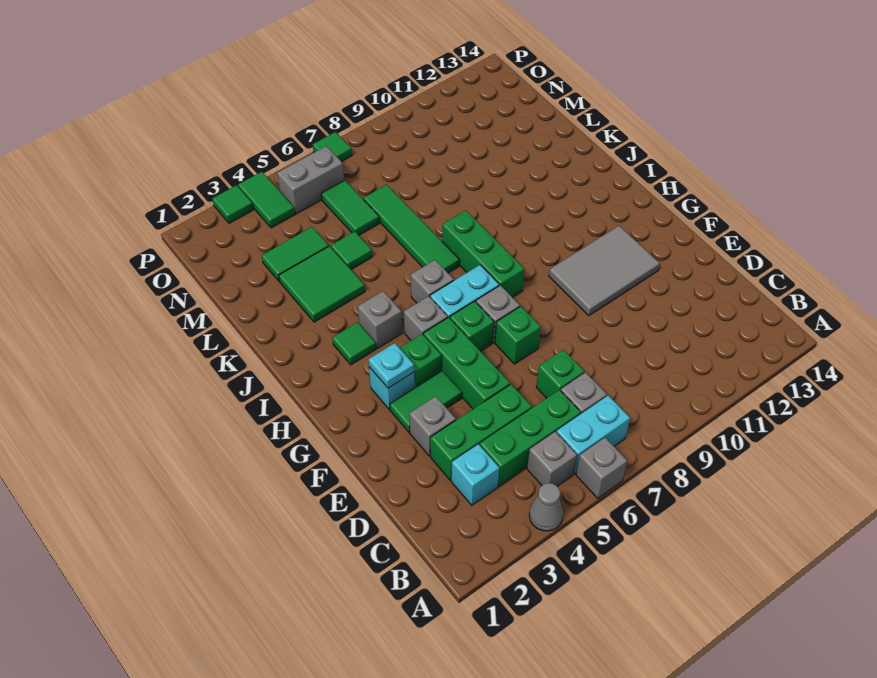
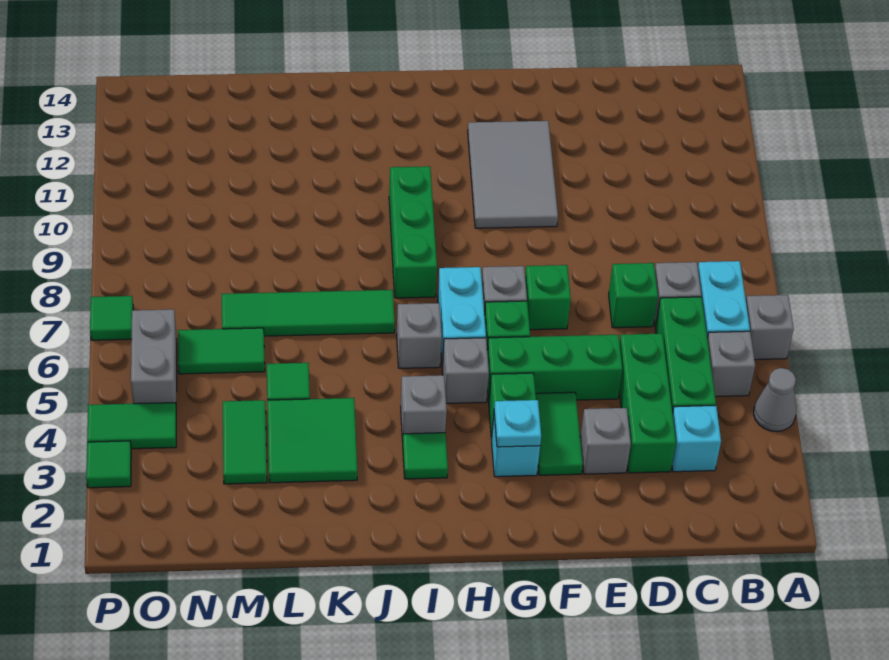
green 1x3 brick [442,211,524,298] -> green 1x3 brick turned to [389,166,437,298]

